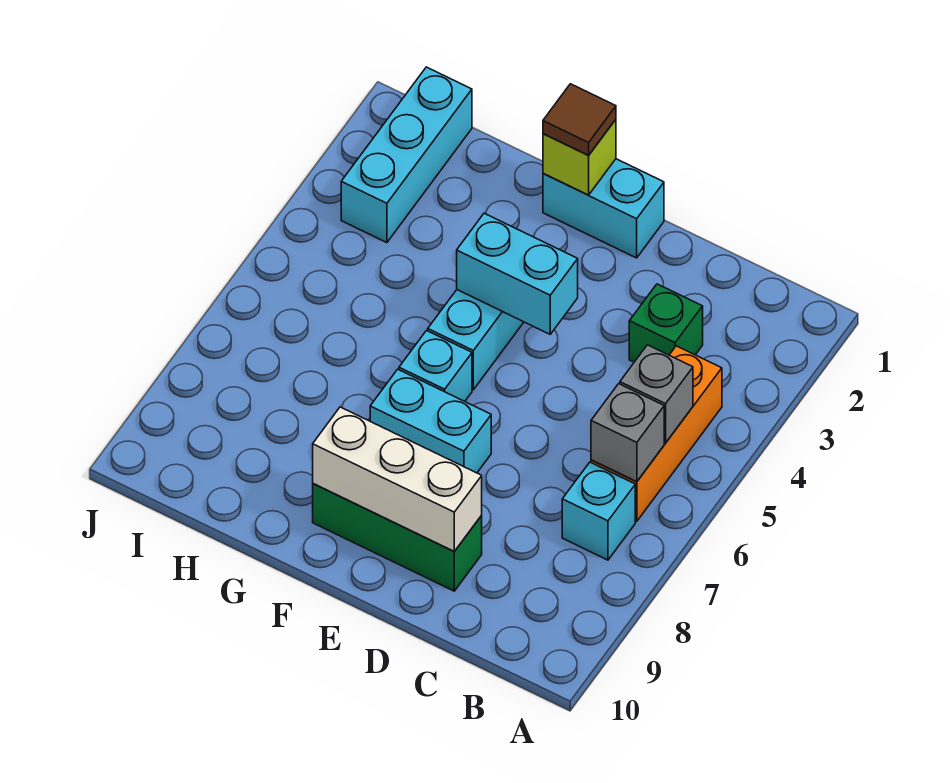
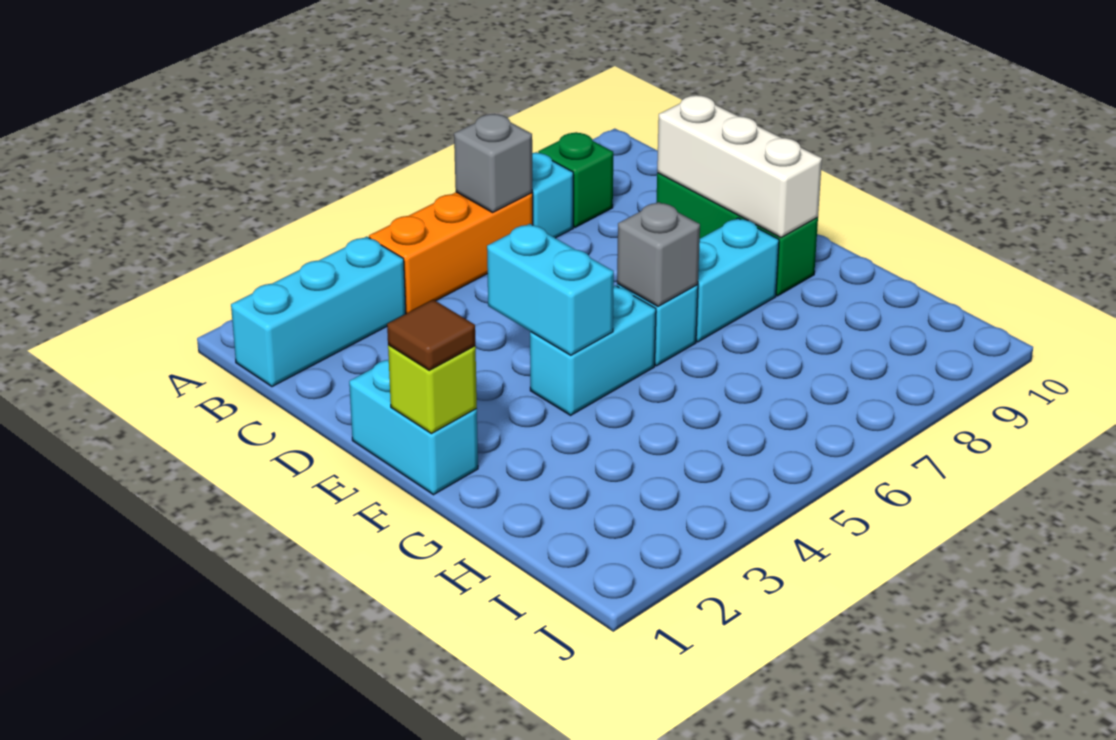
grey 1x1 brick [620,345,693,443] -> grey 1x1 brick moved to [617,202,700,306]
green 1x1 brick [629,284,703,362] -> green 1x1 brick moved to [538,132,613,228]
cyan 1x2 brick [370,369,491,473] -> cyan 1x2 brick turned to [696,218,779,342]
cyan 1x3 brick [341,67,472,243] -> cyan 1x3 brick moved to [231,237,406,387]

